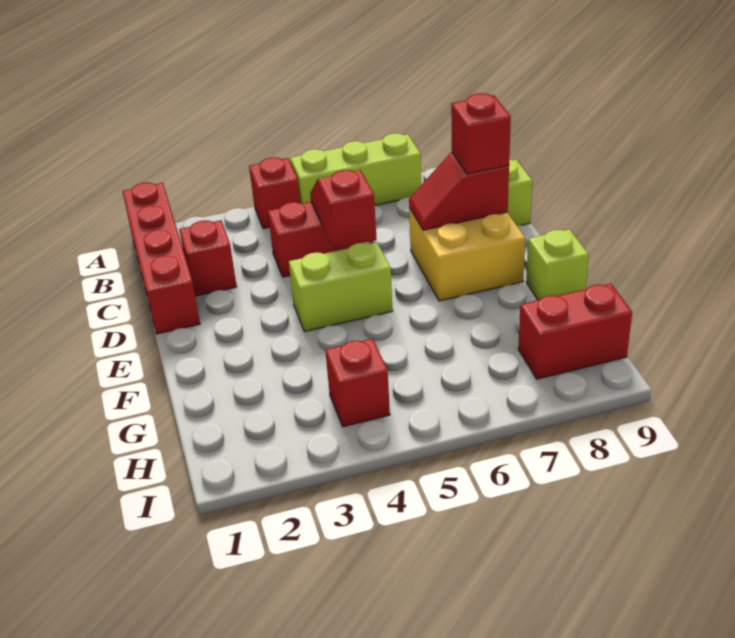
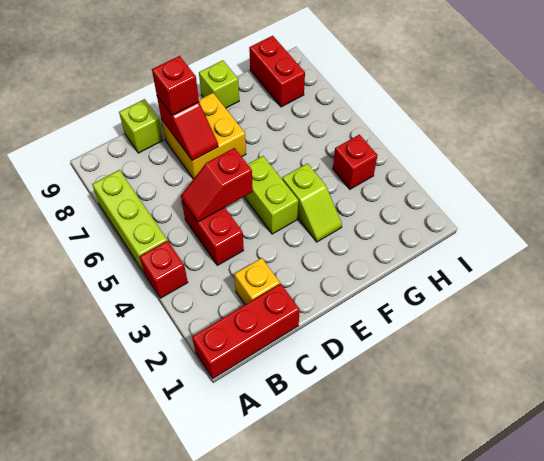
red 1x4 brick [122,182,200,334] -> red 1x3 brick [192,284,300,378]
red 1x1 brick [179,220,237,296] -> yellow 1x1 brick [234,258,280,305]
none -> lime 1x2 slope [282,163,342,242]

